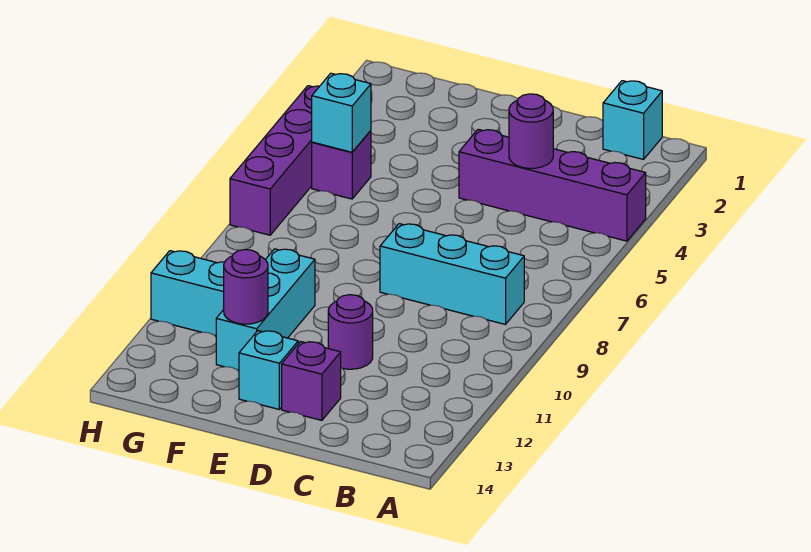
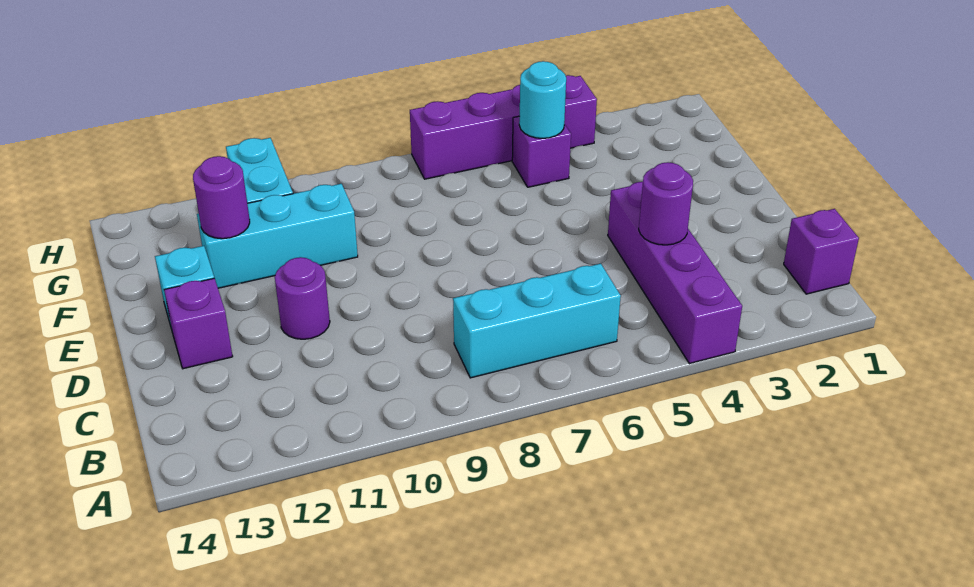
cyan 1x1 brick [603,81,662,159] -> purple 1x1 brick [784,209,859,294]
cyan 1x3 brick [380,224,524,324] -> cyan 1x3 brick turned to [453,264,621,378]
cyan 1x1 brick [312,73,371,152] -> cyan 1x1 round brick [519,61,566,138]

